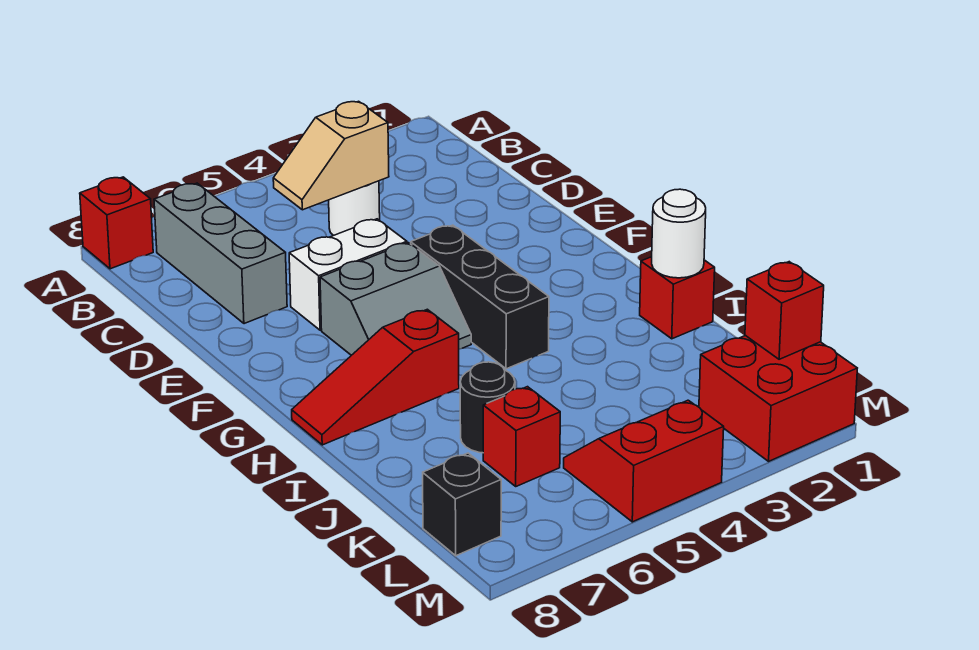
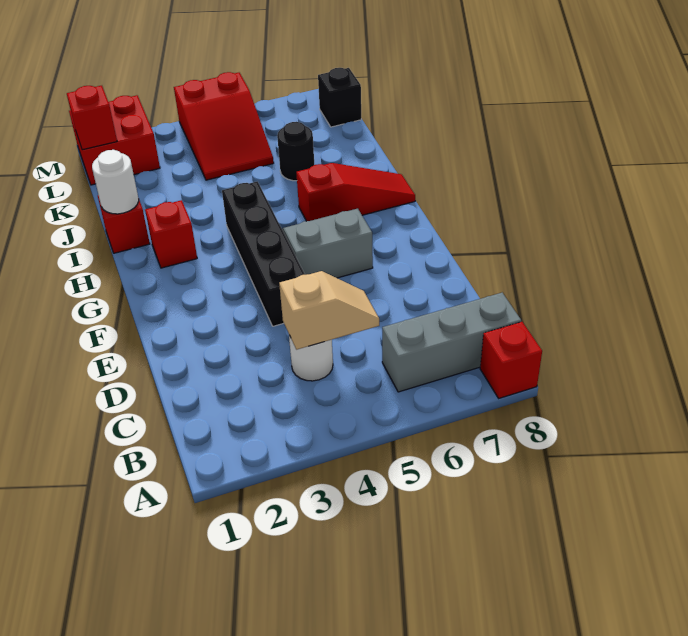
grey 1x3 brick [154,183,287,324] -> grey 1x3 brick turned to [382,293,521,392]
white 1x2 brick [289,219,407,330] -> none
black 1x3 brick [411,225,549,369] -> black 1x4 brick [222,182,305,326]
red 1x1 brick [483,387,560,486] -> red 1x1 brick moved to [145,200,197,268]
red 2x2 slope [564,400,724,522] -> red 2x3 slope [174,72,274,180]

